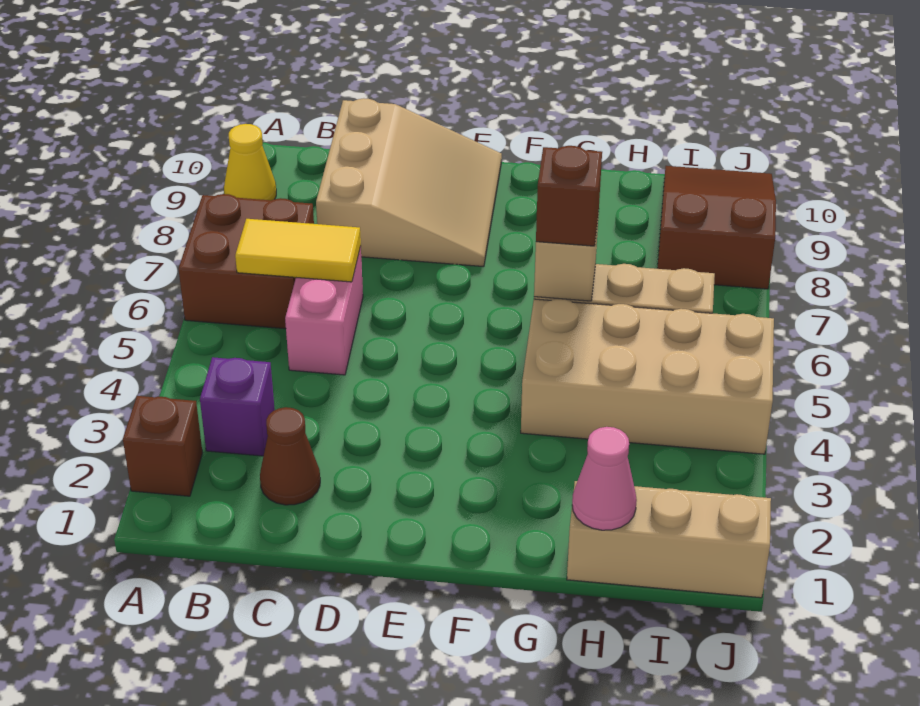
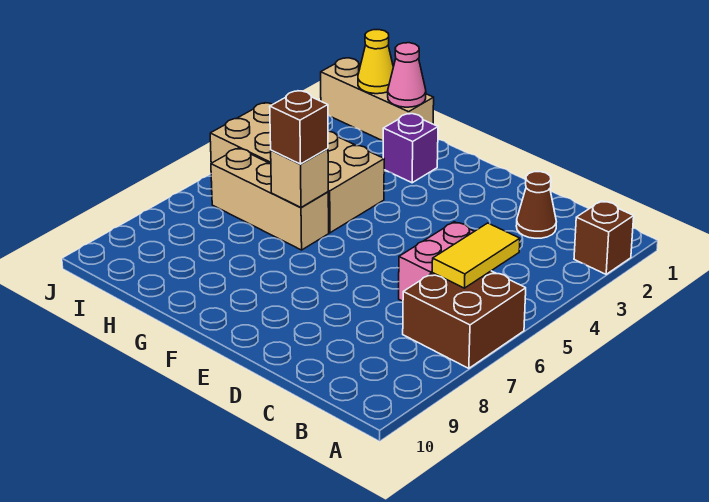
yellow 1x1 cone [224,124,276,200] -> yellow 1x1 cone moved to [358,30,393,94]
purple 1x1 brick [200,357,275,456] -> purple 1x1 brick moved to [383,113,438,183]
yellow 1x2 tile [235,219,361,282] -> yellow 1x2 tile turned to [432,223,520,288]
tan 3x3 slope [316,98,502,267] -> none
brown 2x3 slope [658,166,776,289] -> none

